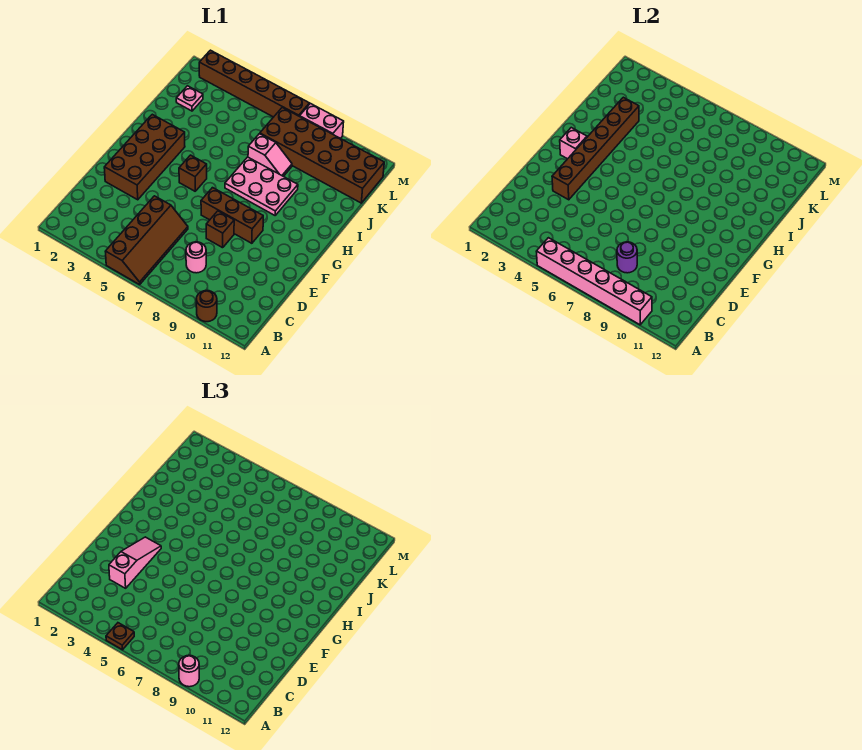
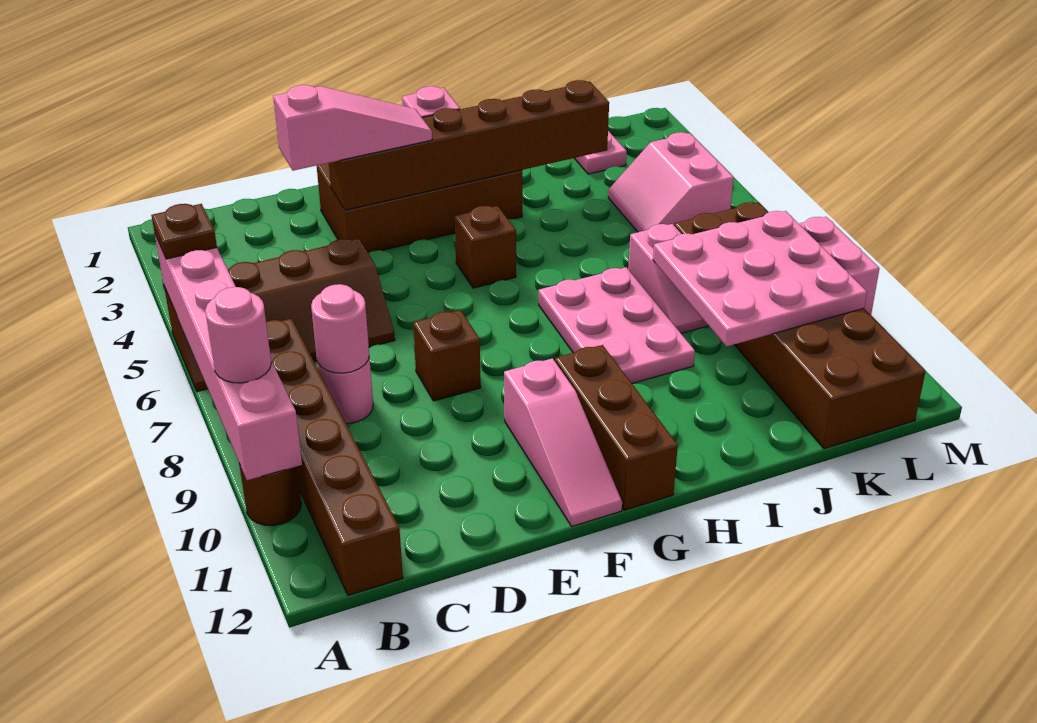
purple 1x1 round brick [617,242,637,273] -> pink 1x1 round brick [311,284,369,373]
brown 1x3 brick [201,188,263,243] -> brown 1x3 brick moved to [555,345,678,510]
none -> pink 1x3 slope [504,358,622,526]
none -> pink 3x3 plate [653,211,867,346]
none -> pink 2x2 slope [608,132,734,232]
brown 1x6 brick [199,50,309,117] -> brown 1x6 brick moved to [266,318,403,595]

